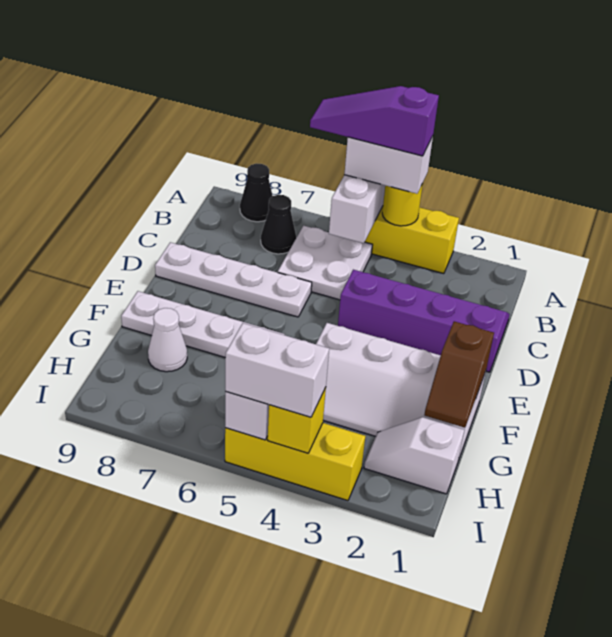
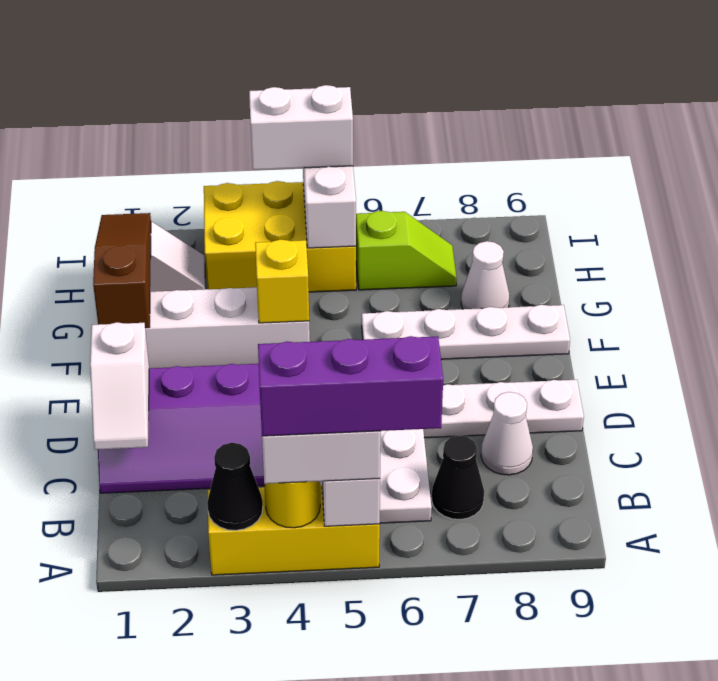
purple 1x3 slope [310,86,439,156] -> purple 1x3 brick [258,336,443,436]
black 1x1 cone [240,163,273,222] -> black 1x1 cone moved to [207,443,263,530]
none -> white 1x2 slope [90,322,149,450]
none -> white 1x1 cone [481,392,533,475]
brown 1x2 slope [424,321,494,428] -> brown 1x3 slope [93,213,151,328]
none -> lime 1x2 slope [356,211,457,290]
yellow 1x3 brick [225,423,365,501] -> yellow 2x3 brick [204,181,356,292]
yellow 1x1 brick [268,387,326,453] -> yellow 1x1 brick moved to [255,240,309,323]

